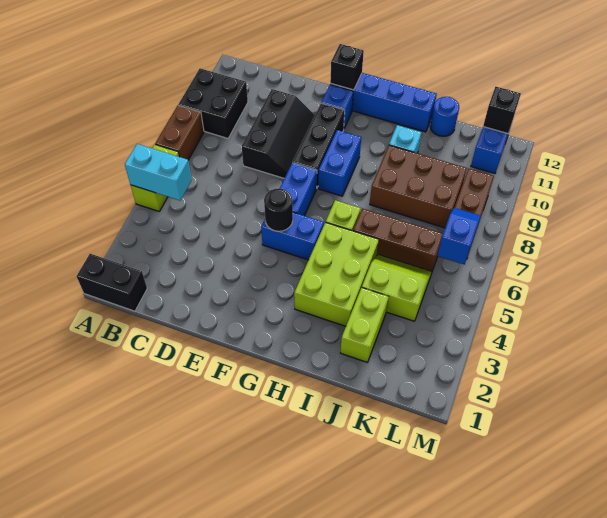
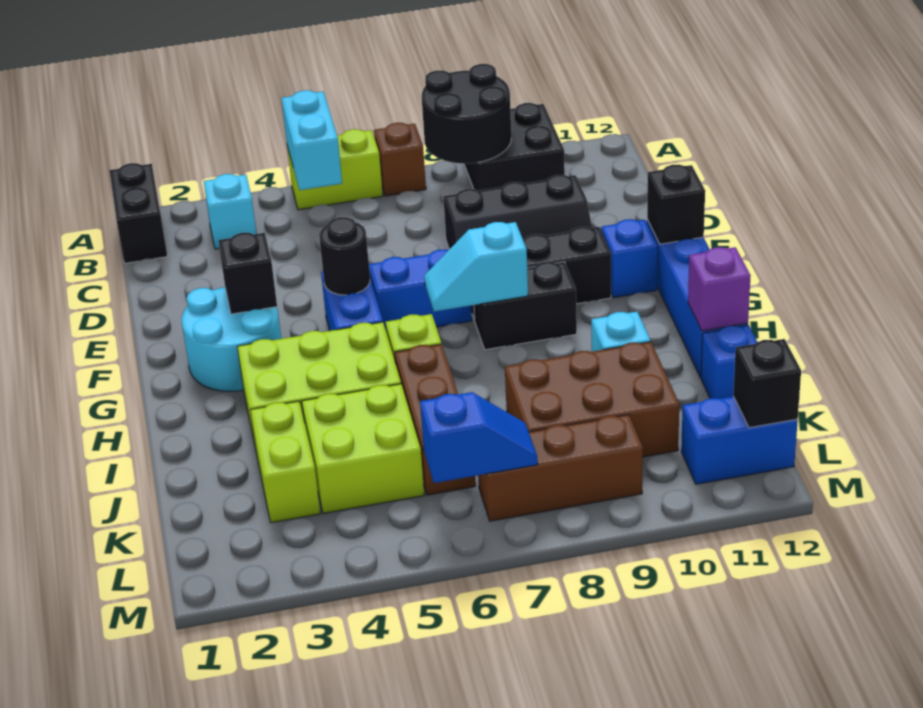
brown 1x2 brick [155,105,204,160] -> brown 1x1 brick [374,123,426,196]
none -> black 2x2 round brick [422,64,511,164]
none -> cyan 1x1 brick [204,174,256,249]
none -> cyan 2x2 round brick [182,287,281,392]
none -> black 1x1 brick [218,233,277,314]
none -> cyan 1x2 slope [424,222,528,312]
blue 1x2 brick [318,130,361,196] -> black 1x2 brick [474,262,577,350]
brown 2x3 brick [370,145,467,228] -> brown 2x3 brick turned to [505,342,679,457]
none -> purple 1x1 brick [688,247,751,331]
lime 1x2 brick [340,288,389,362] -> lime 1x2 brick turned to [250,401,320,523]
lime 2x2 slope [362,255,432,321] -> lime 2x2 brick [302,384,424,513]
blue 1x1 round brick [430,97,459,136] -> blue 1x1 brick [701,325,757,399]

